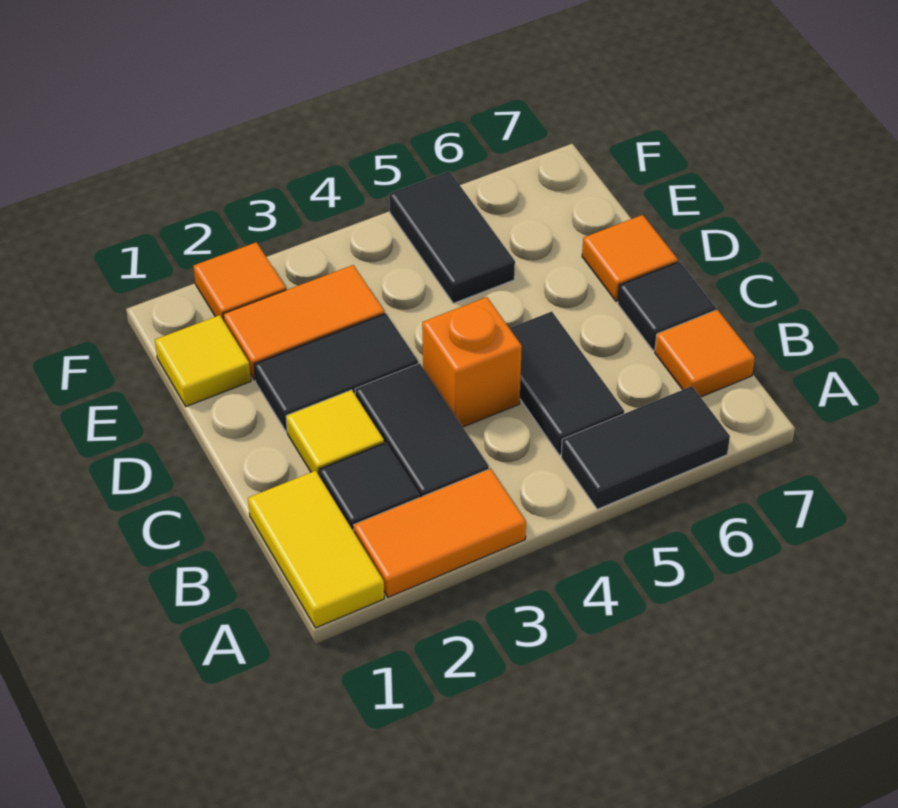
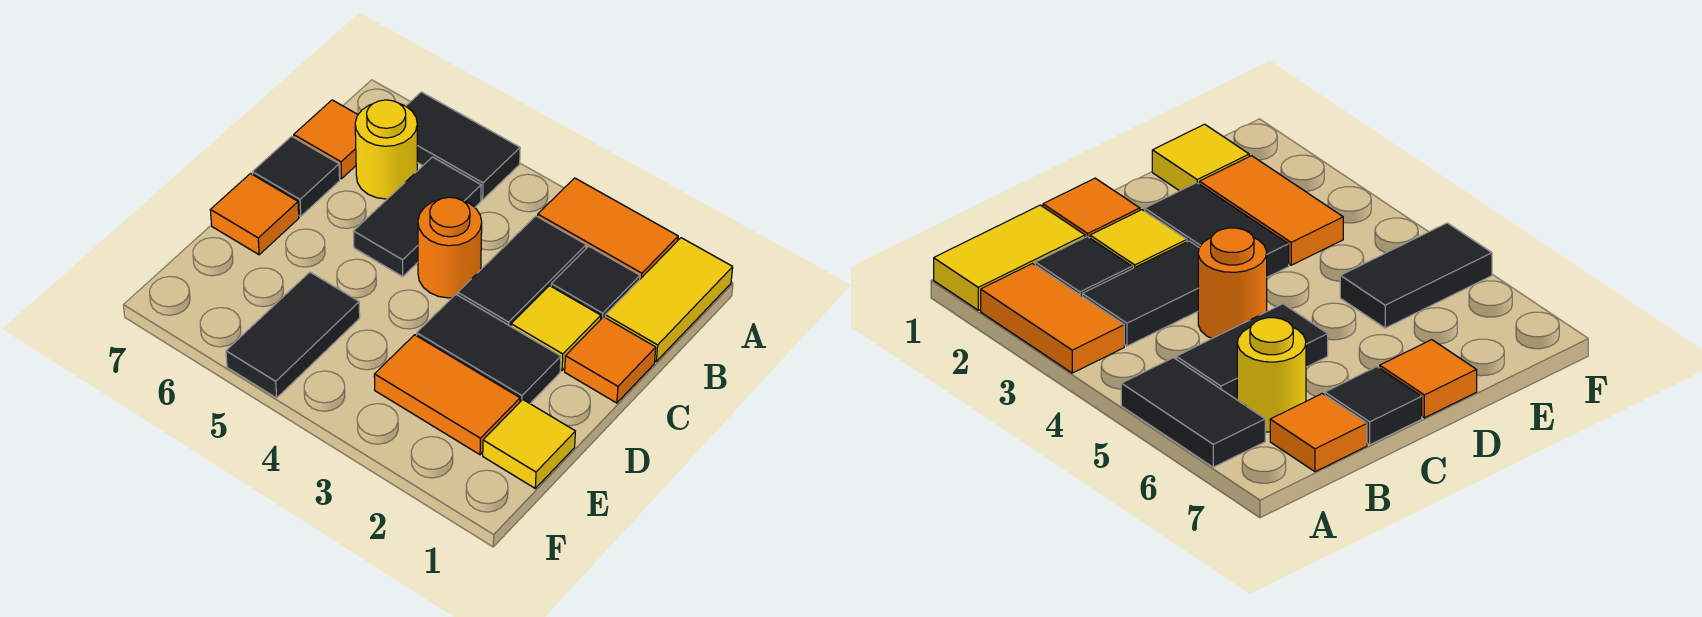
none -> yellow 1x1 round brick [355,100,417,199]
orange 1x1 brick [422,297,522,427] -> orange 1x1 round brick [418,197,482,298]
orange 1x1 tile [193,242,286,321] -> orange 1x1 tile moved to [565,317,656,403]

